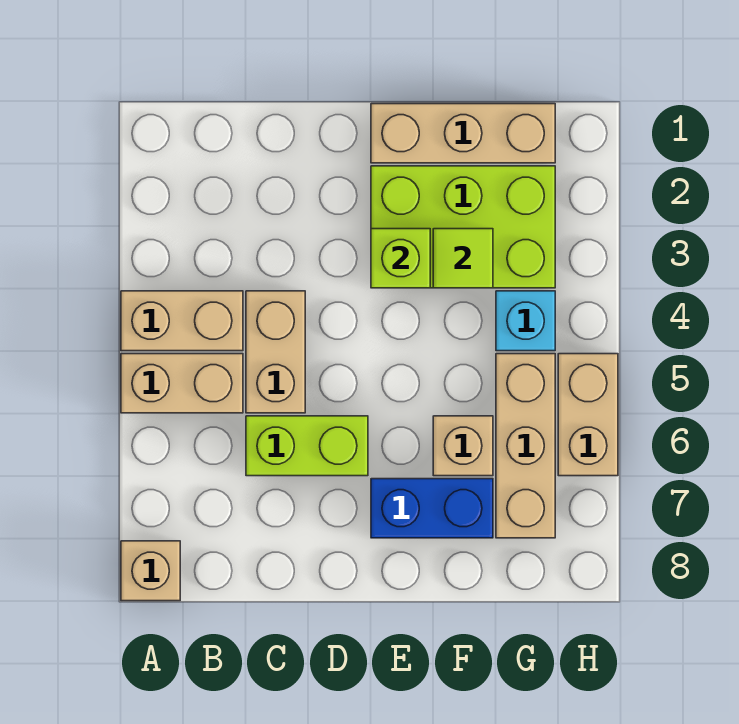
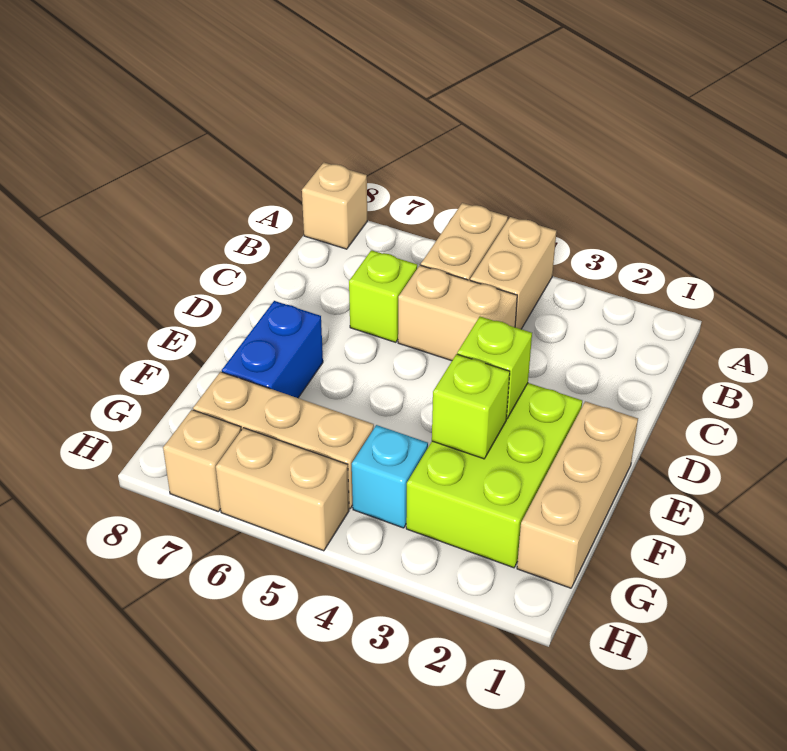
lime 1x2 brick [246,416,368,476] -> lime 1x1 brick [349,250,417,342]
lime 1x1 tile [433,229,493,288] -> lime 1x1 brick [432,354,510,459]
tan 1x1 brick [433,416,493,476] -> tan 1x1 brick moved to [163,410,241,511]

